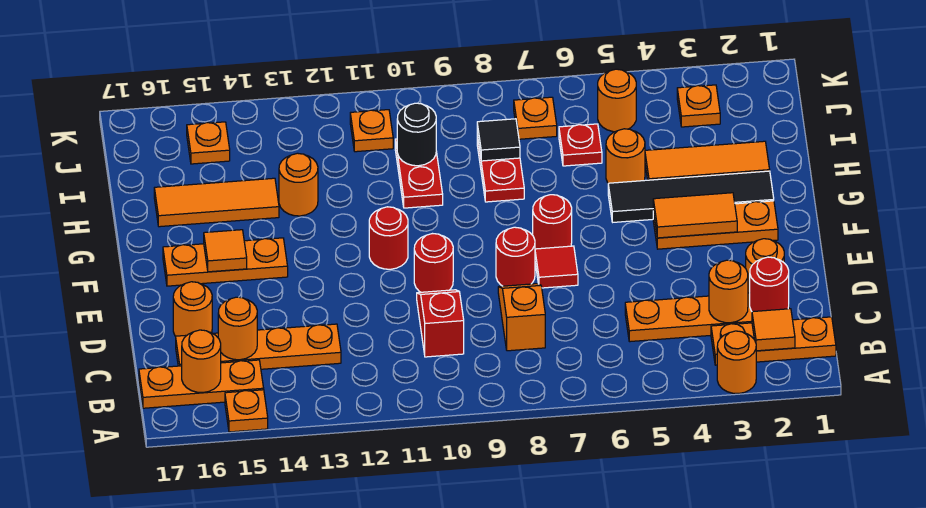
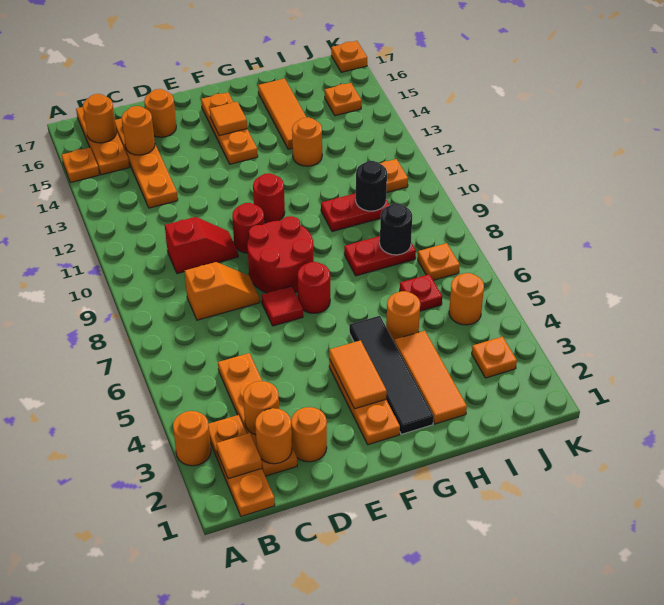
red 1x1 round brick [750,257,789,312] -> orange 1x1 round brick [255,408,292,464]
red 1x1 round brick [496,227,535,286] -> red 2x2 round brick [247,216,314,293]
black 1x1 tile [477,119,520,161] -> black 1x1 round brick [380,204,412,255]
none -> orange 1x1 plate [331,41,367,72]

